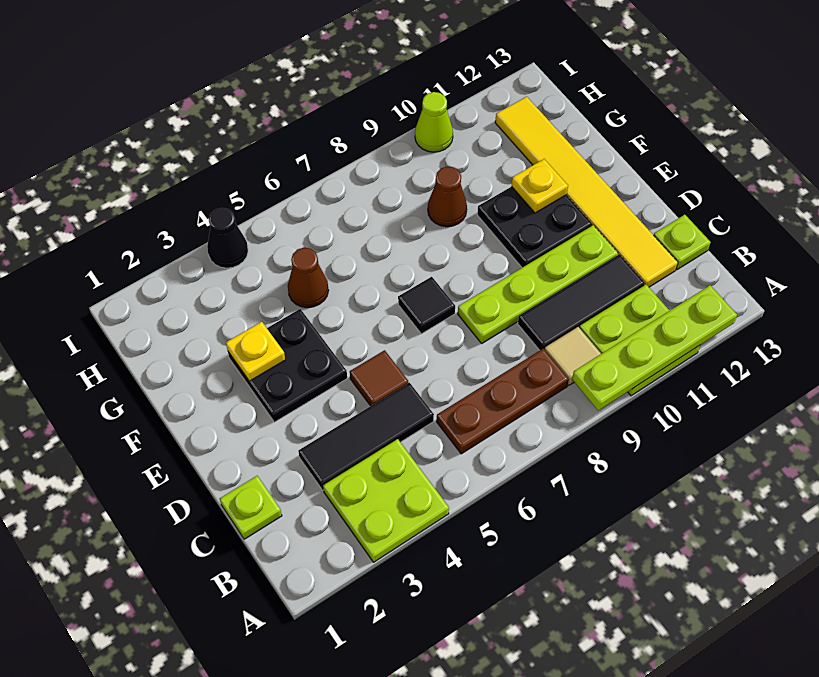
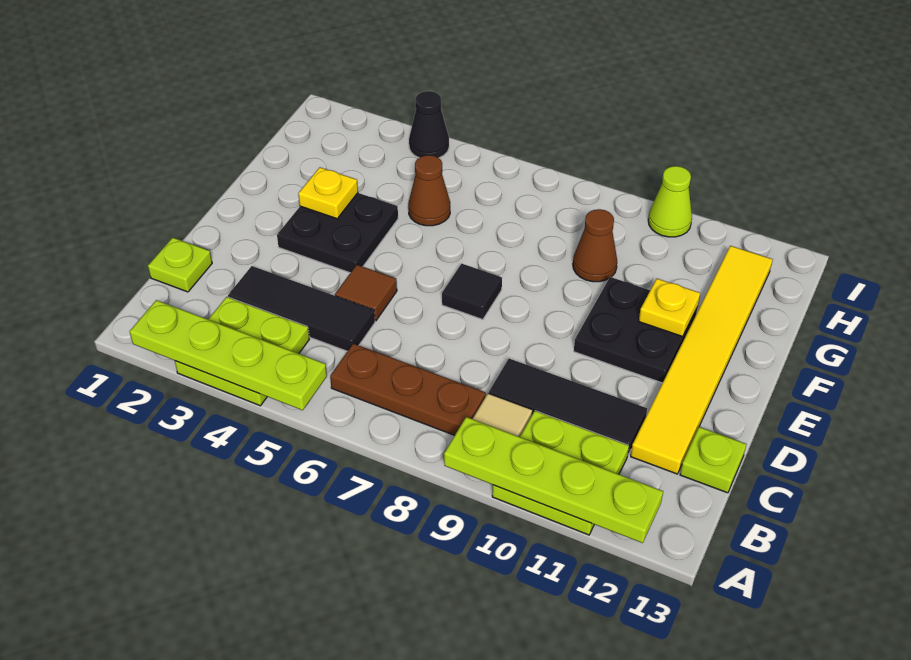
lime 1x4 plate [458,225,618,343] -> lime 1x4 plate moved to [130,300,327,410]

